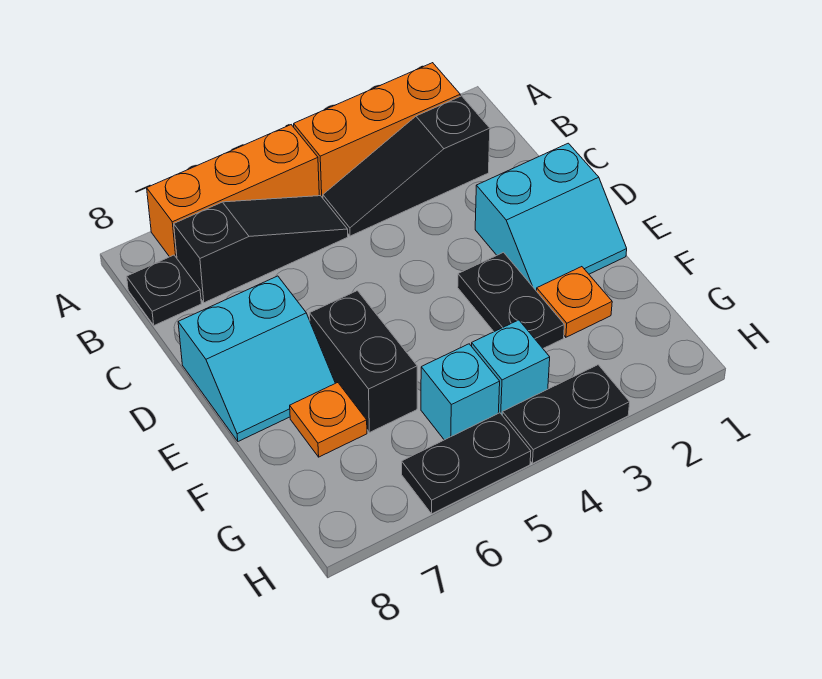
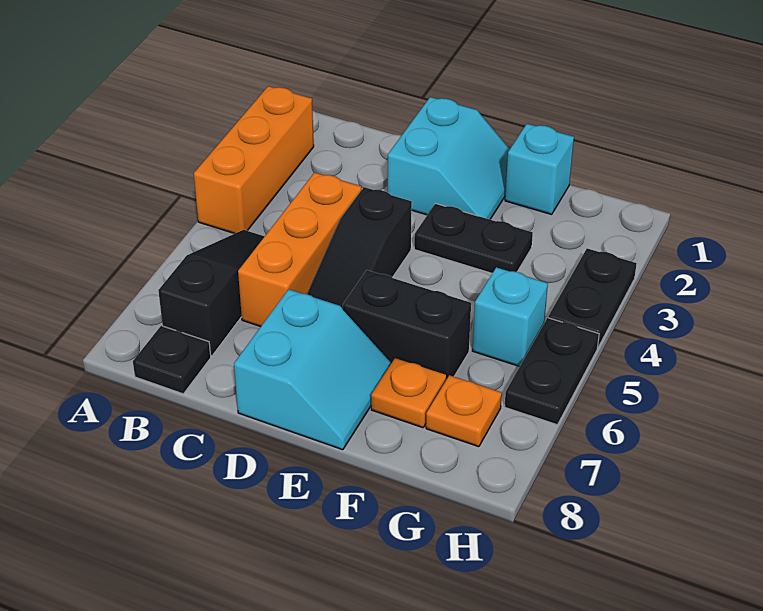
orange 1x3 brick [147,125,319,258] -> orange 1x3 brick moved to [238,172,361,327]
black 1x3 slope [323,96,490,236] -> black 1x3 slope moved to [307,187,412,308]
orange 1x1 plate [537,267,612,337] -> orange 1x1 plate moved to [426,375,502,447]
cyan 1x1 brick [472,320,550,414] -> cyan 1x1 brick moved to [505,124,574,214]

